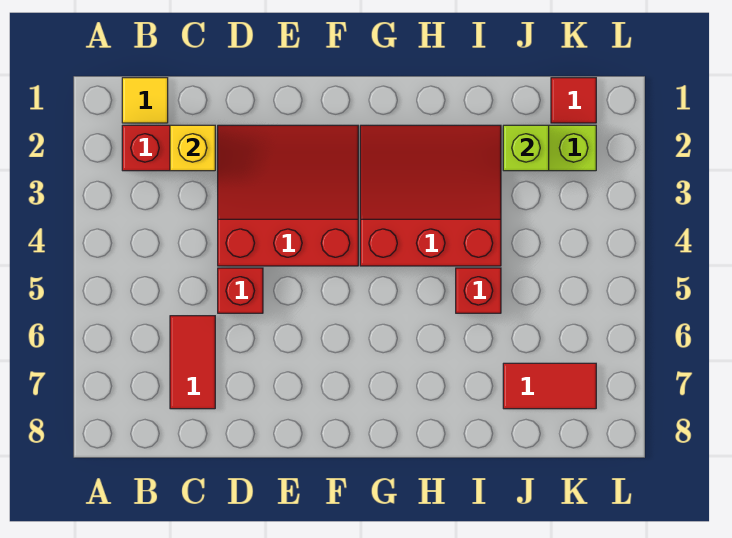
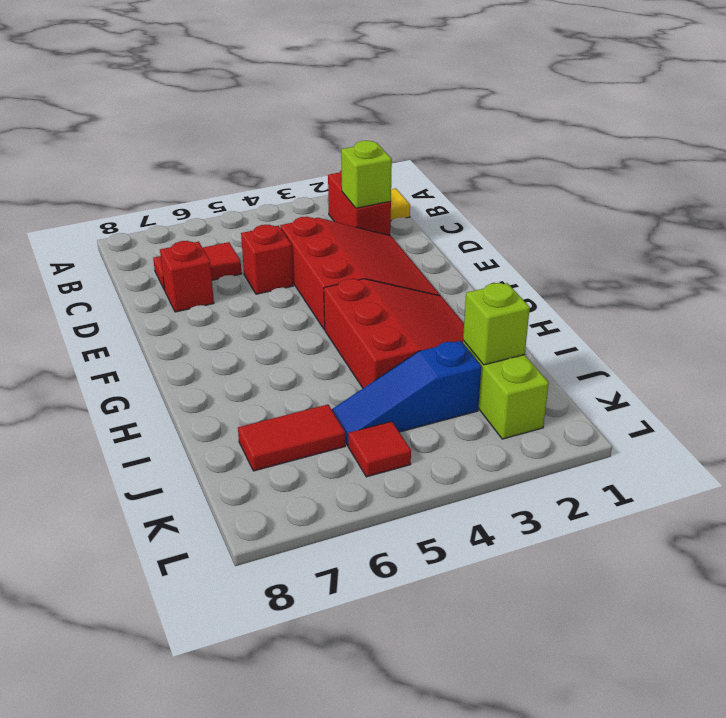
yellow 1x1 brick [170,125,215,171] -> lime 1x1 brick [341,141,392,208]
red 1x1 brick [456,268,501,313] -> red 1x1 brick moved to [160,241,214,312]
none -> blue 1x3 slope [332,341,481,446]
red 1x2 tile [503,363,596,409] -> red 1x2 tile turned to [238,404,345,471]
red 1x1 tile [551,78,596,123] -> red 1x1 tile moved to [348,421,411,477]

